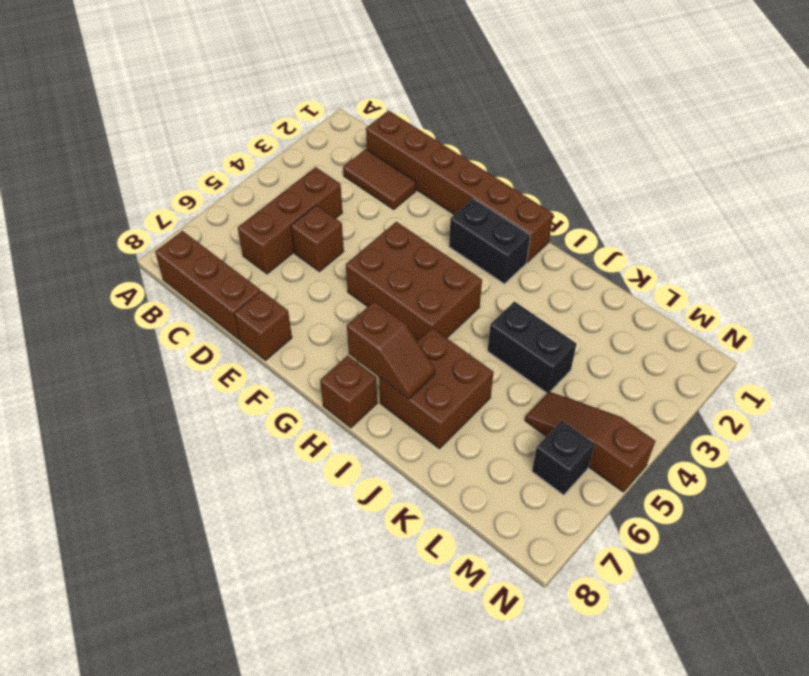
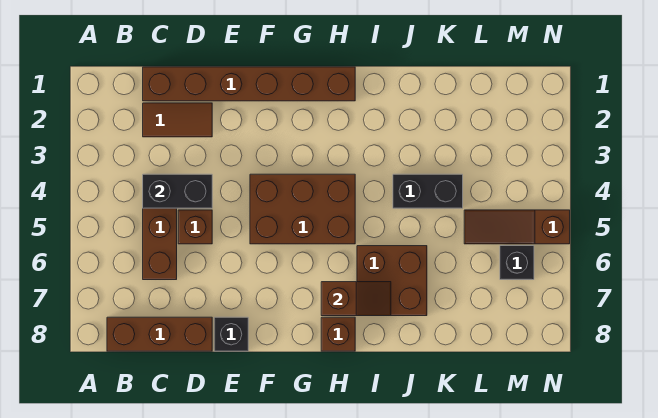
brown 1x1 brick [234,291,292,360] -> black 1x1 brick [214,317,248,351]
black 1x2 brick [449,199,530,284] -> black 1x2 brick moved to [143,174,212,208]

